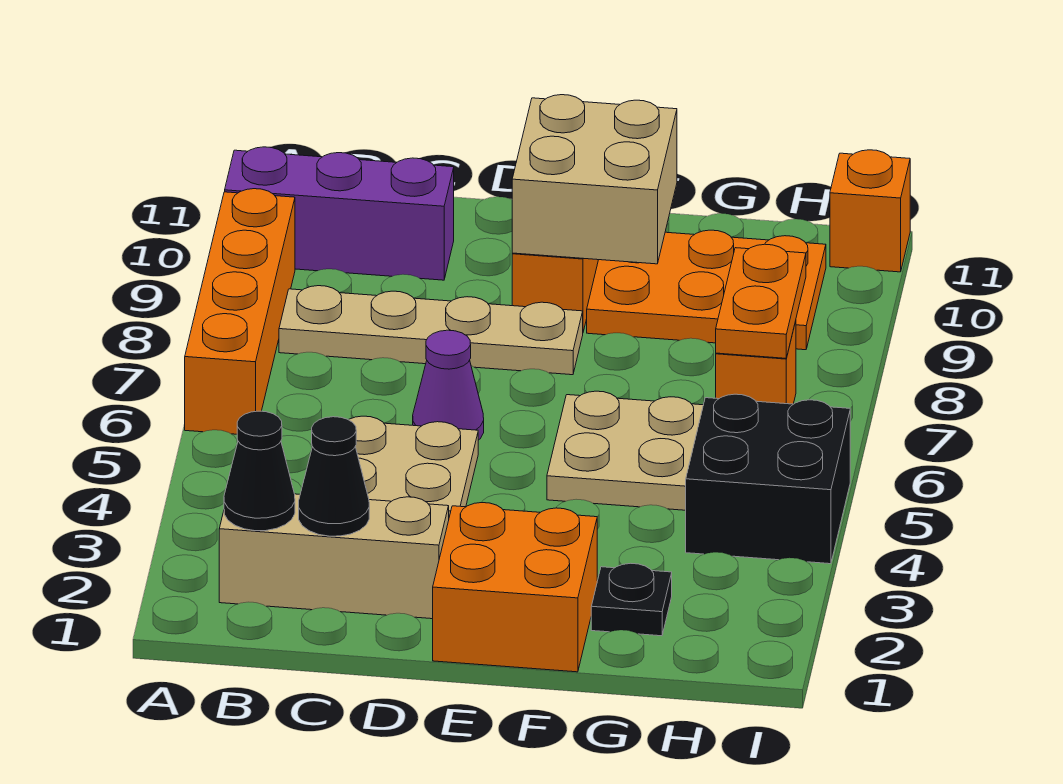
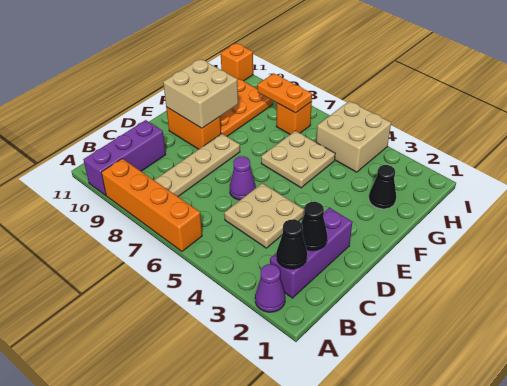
none -> purple 1x1 cone [255,264,285,312]
tan 1x3 brick [219,494,449,619] -> purple 1x3 brick [270,208,352,298]
orange 2x2 brick [433,503,597,672] -> none
black 1x1 plate [591,563,672,636] -> black 1x1 cone [369,165,396,209]
black 2x2 brick [686,394,850,564] -> tan 2x2 brick [316,101,391,172]

